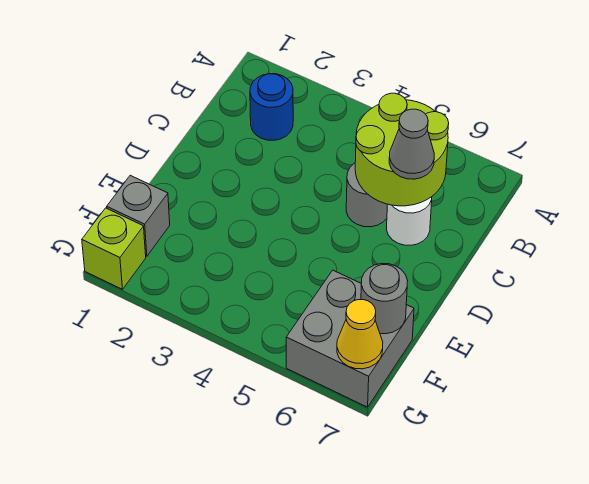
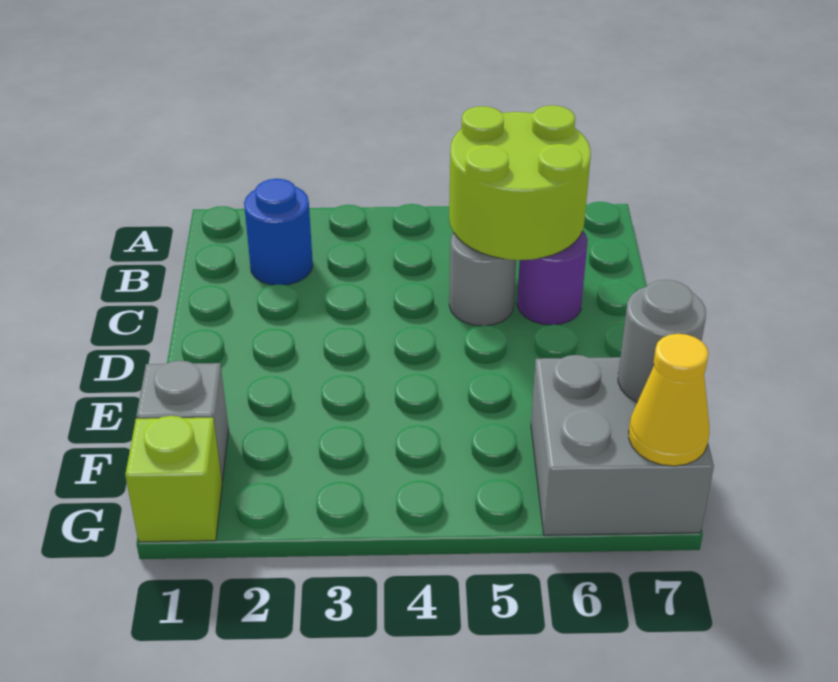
white 1x1 round brick [386,197,432,245] -> purple 1x1 round brick [517,231,588,325]
grey 1x1 cone [389,109,434,179] -> none

